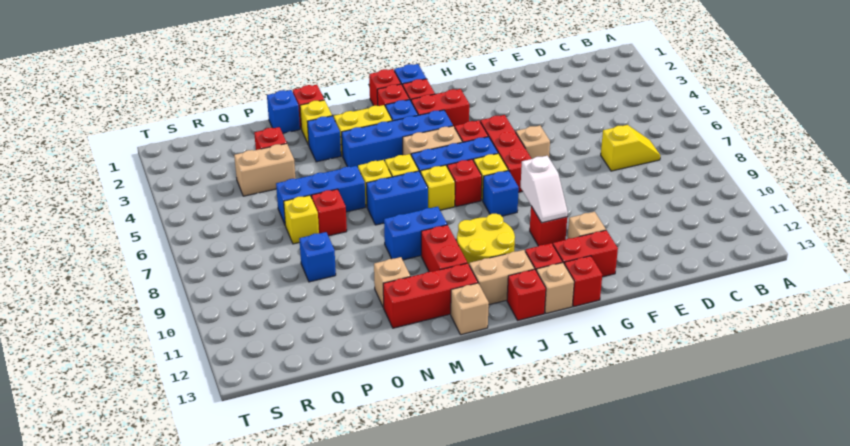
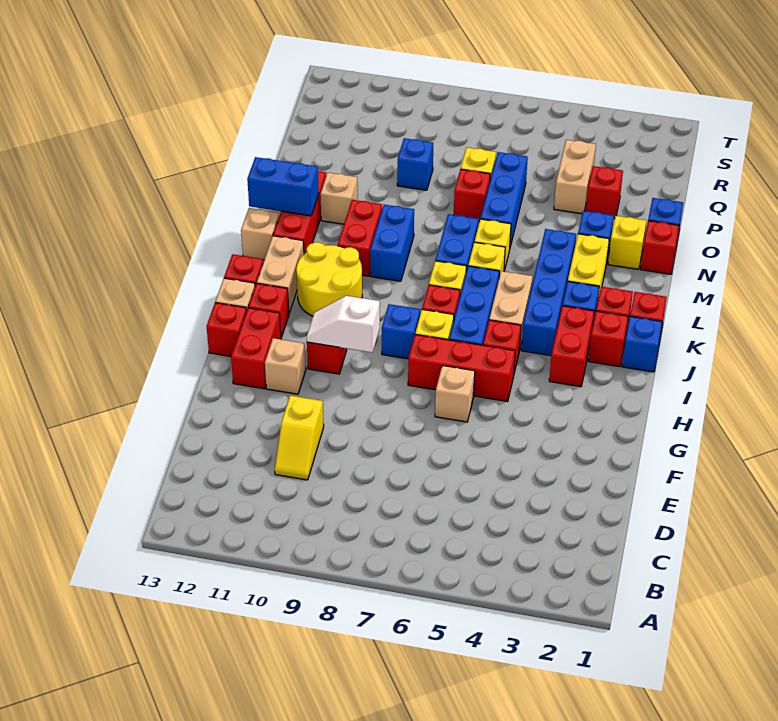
yellow 1x2 slope [601,125,661,171] -> yellow 1x2 slope moved to [275,396,324,480]
red 1x2 brick [421,225,467,272] -> red 1x2 brick turned to [338,200,382,276]
none -> blue 1x2 brick [247,157,319,216]

